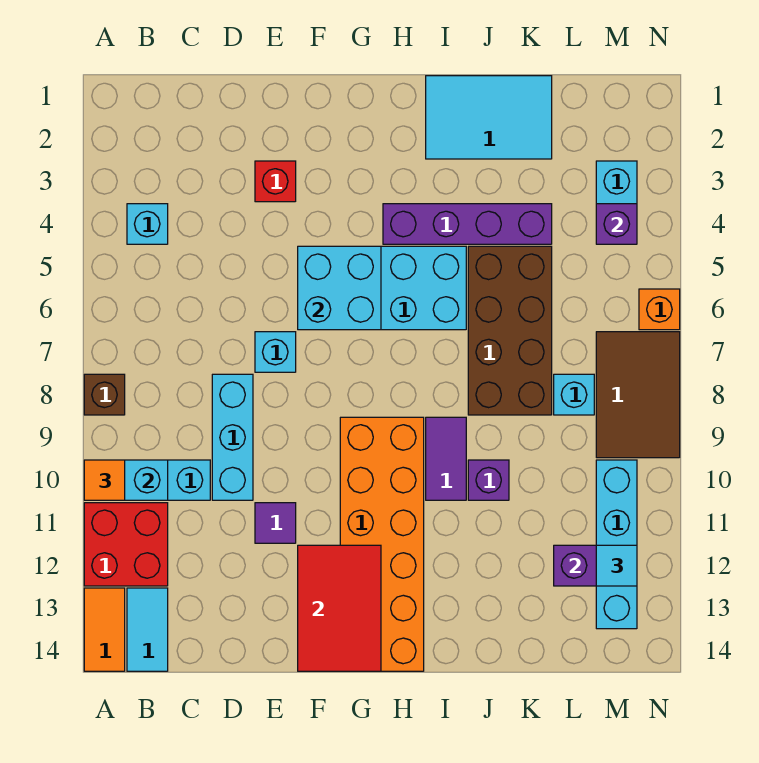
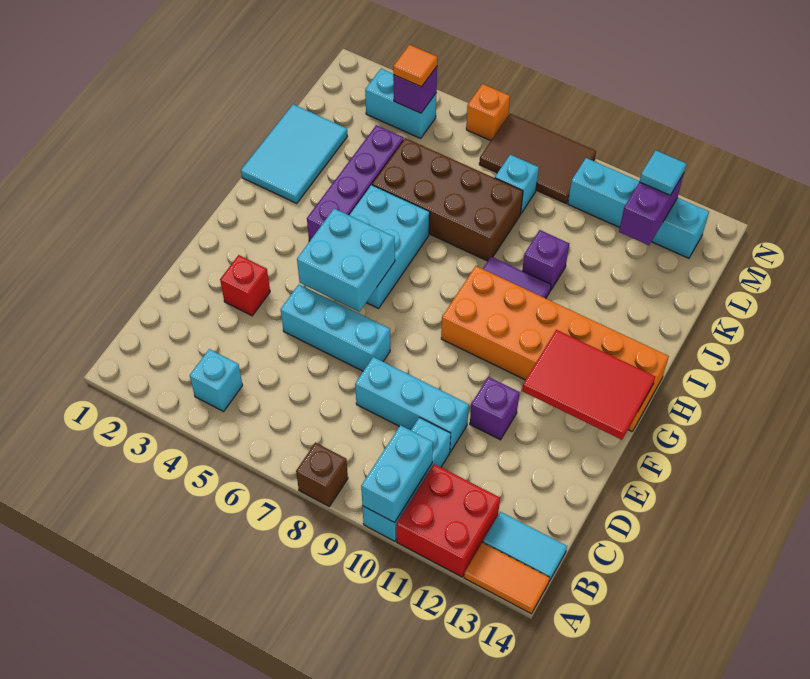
orange 1x1 tile [84,460,125,500] -> orange 1x1 tile moved to [393,45,437,87]
cyan 1x1 brick [255,332,296,372] -> cyan 1x3 brick [281,285,390,371]
purple 1x1 tile [255,503,296,543] -> purple 1x1 brick [470,377,520,440]

